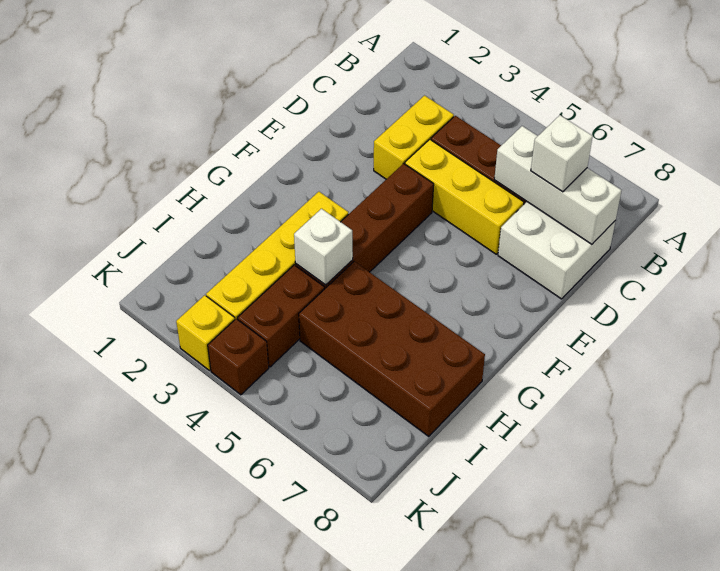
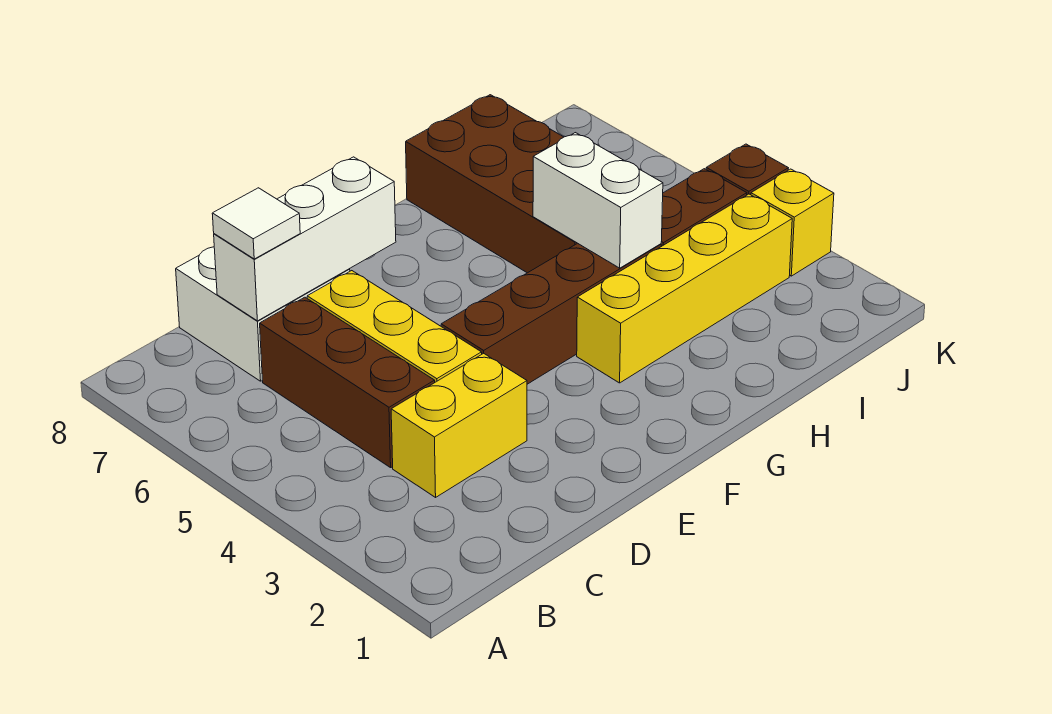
white 1x3 brick [494,126,621,244] -> white 1x3 brick turned to [214,157,396,321]
white 1x1 brick [531,115,593,192] -> white 1x1 tile [212,188,300,259]
white 1x1 brick [294,209,353,285] -> white 1x2 brick [533,133,663,268]

